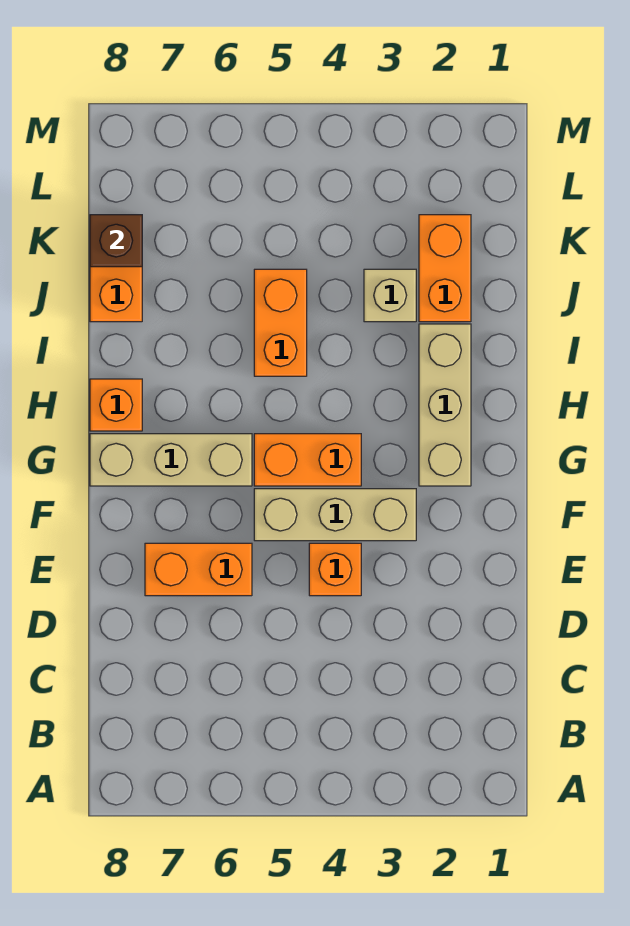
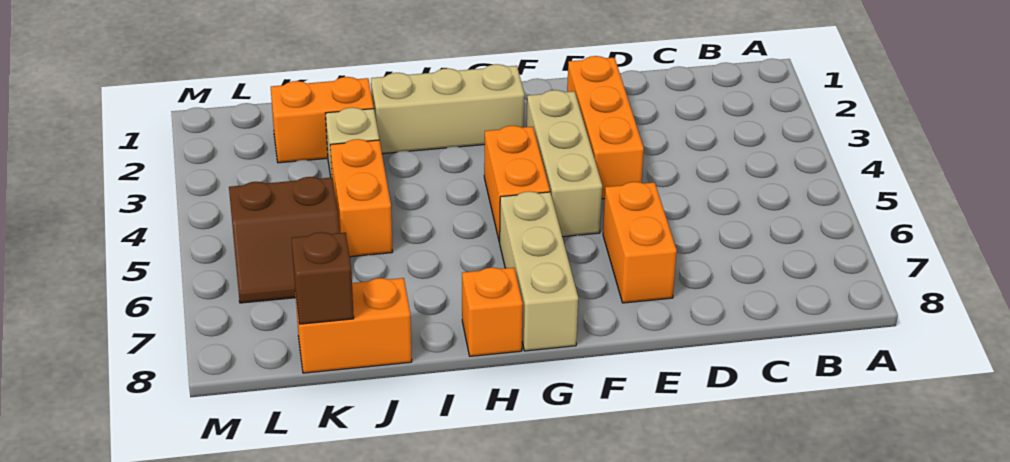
orange 1x1 brick [309,543,361,596] -> orange 1x3 brick [567,56,644,199]
orange 1x2 brick [254,269,307,376] -> orange 1x2 brick turned to [330,139,392,257]
none -> brown 2x2 slope [229,177,340,303]

